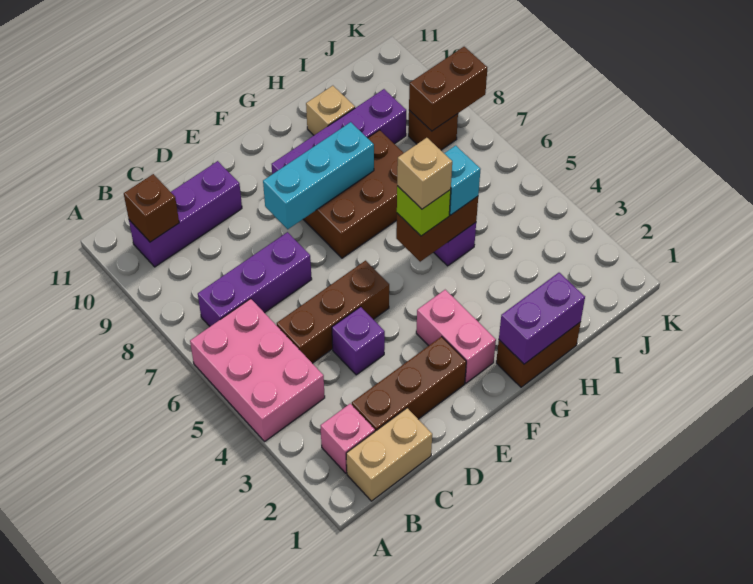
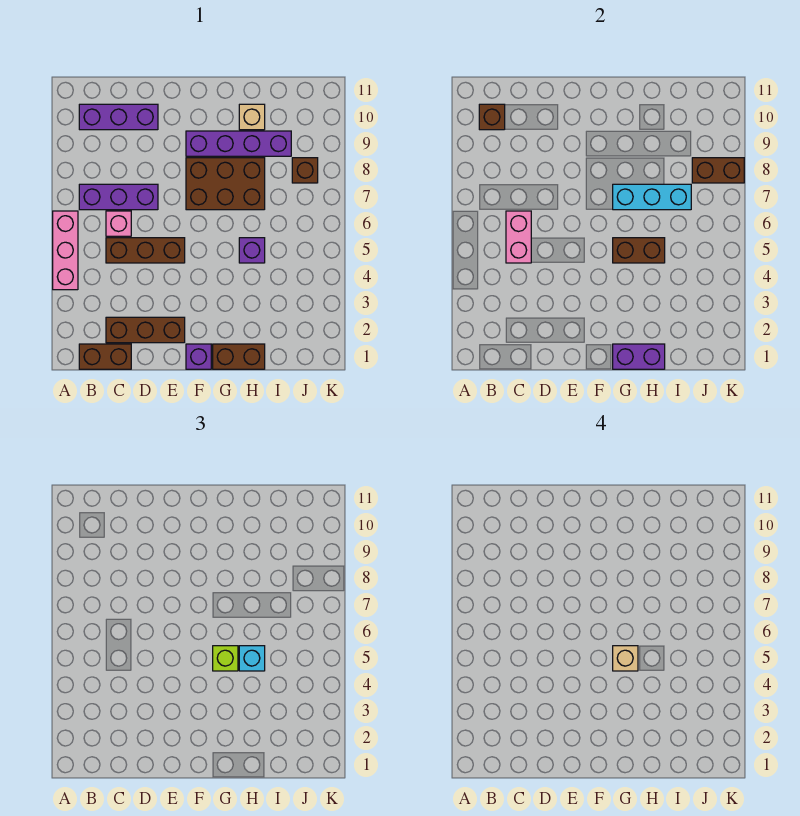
pink 2x3 brick [190,299,325,441] -> pink 1x3 brick [53,211,78,290]
tan 1x2 brick [346,408,432,501] -> brown 1x2 brick [79,344,131,369]
pink 1x1 brick [321,404,375,473] -> pink 1x1 brick moved to [106,211,131,236]
purple 1x1 brick [332,307,385,375] -> purple 1x1 brick moved to [186,344,211,369]
cyan 1x3 brick [263,122,374,229] -> cyan 1x3 brick moved to [613,184,691,210]
pink 1x2 brick [416,290,496,383] -> pink 1x2 brick moved to [506,211,531,263]

